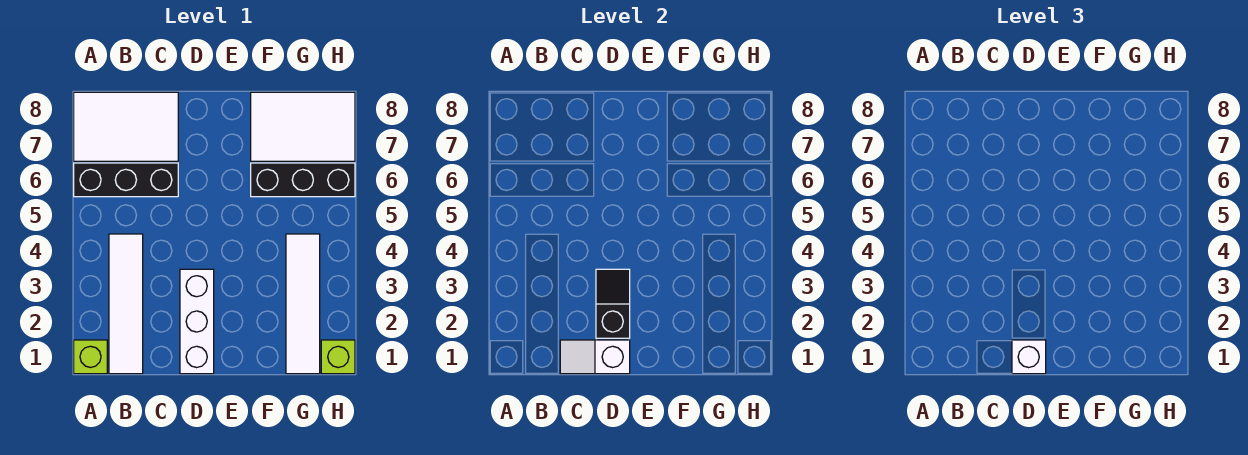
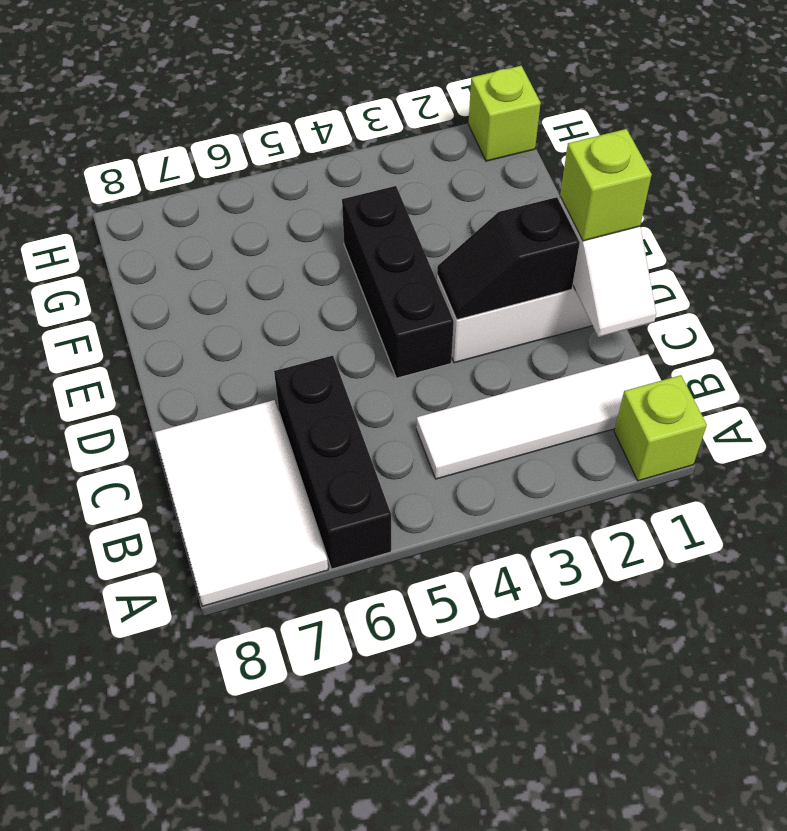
white 1x1 brick [1012,340,1046,374] -> lime 1x1 brick [560,129,652,241]
black 1x3 brick [251,163,355,197] -> black 1x3 brick moved to [342,186,454,378]
white 2x3 tile [251,92,355,161] -> none
white 1x4 tile [286,234,320,374] -> none

